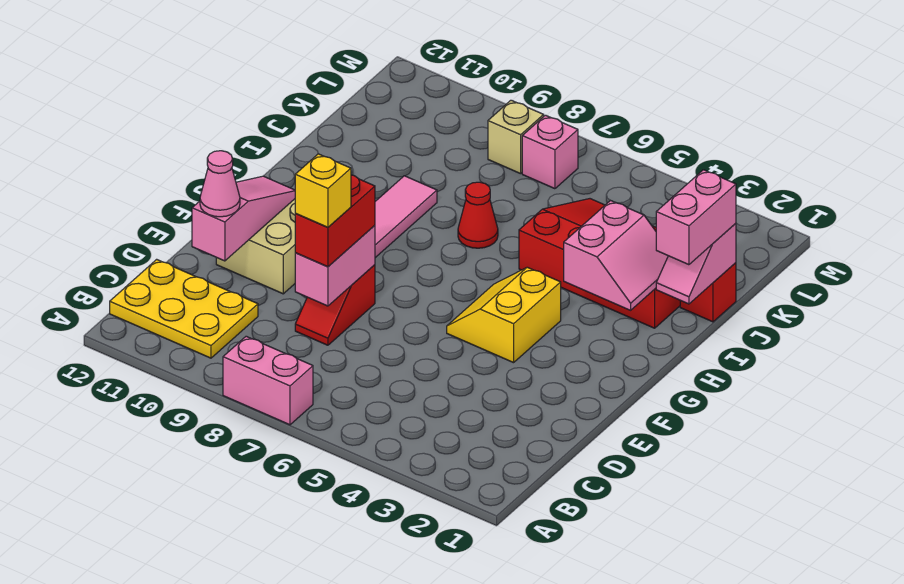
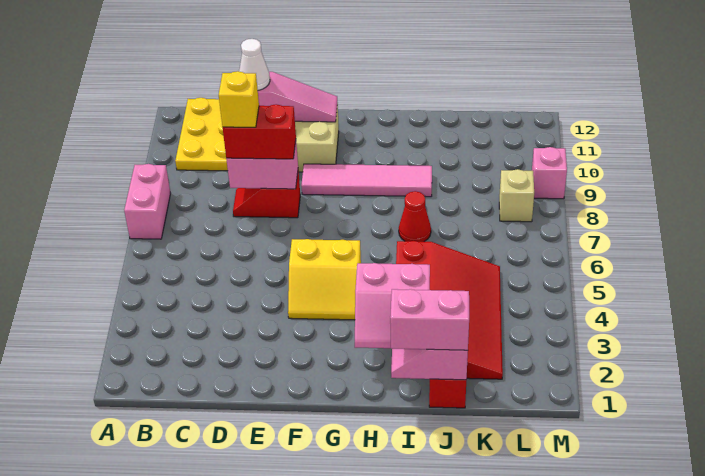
pink 1x1 cone [200,151,240,217] -> white 1x1 cone [239,39,270,90]
yellow 2x2 slope [447,267,561,363] -> yellow 2x2 slope turned to [288,239,361,320]
pink 1x1 brick [522,115,578,189] -> pink 1x1 brick moved to [532,147,567,199]

